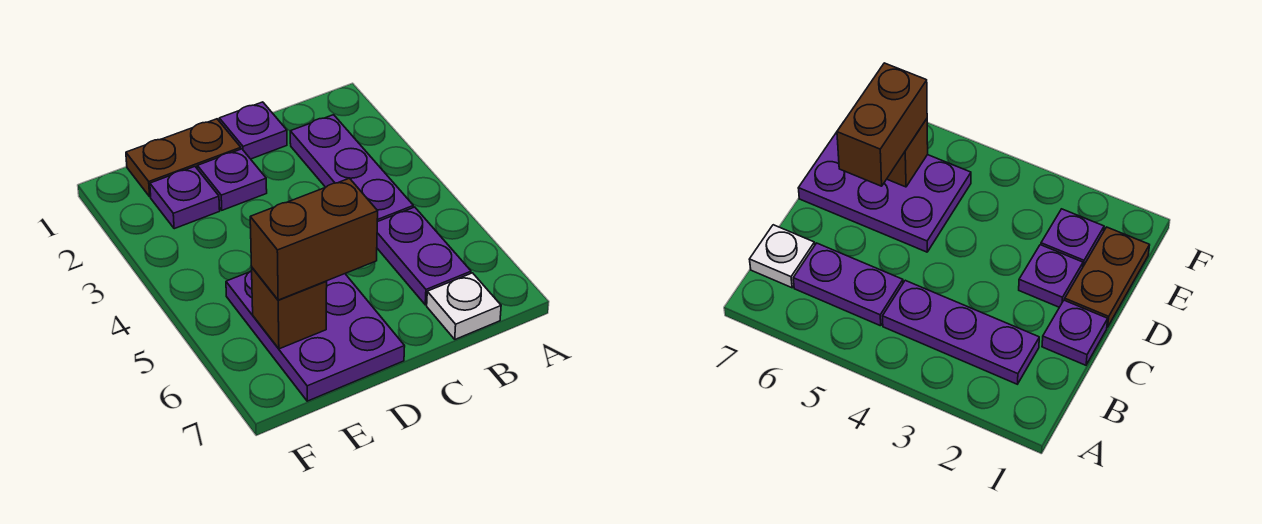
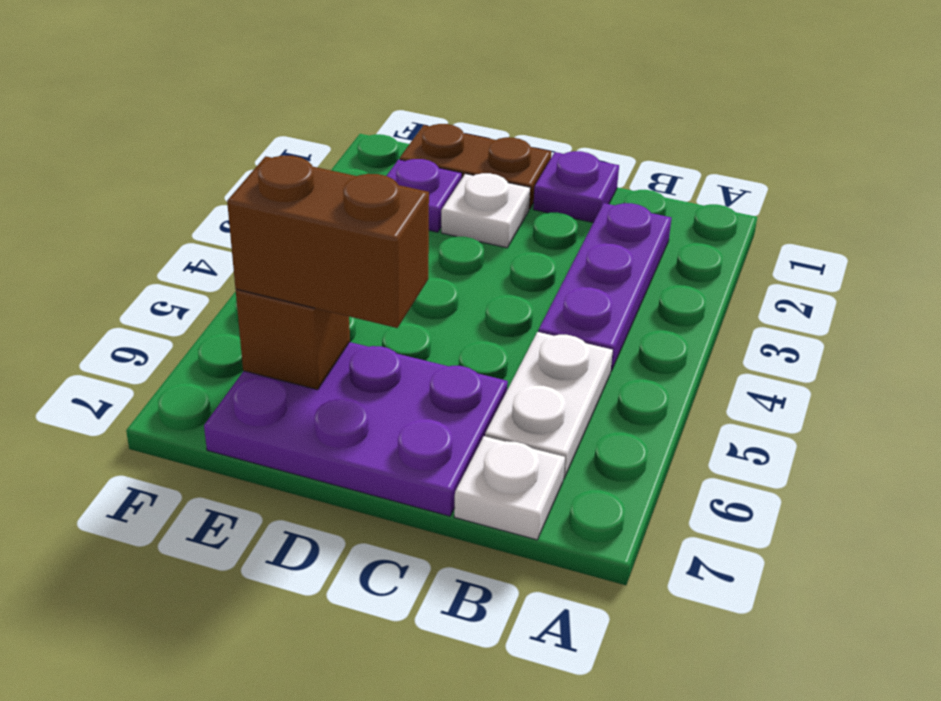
purple 1x2 plate [377,207,471,305] -> white 1x2 plate [485,332,613,479]
purple 1x1 plate [197,149,267,210] -> white 1x1 plate [441,173,530,248]
purple 2x3 plate [226,271,405,401] -> purple 2x3 plate turned to [204,342,508,516]

